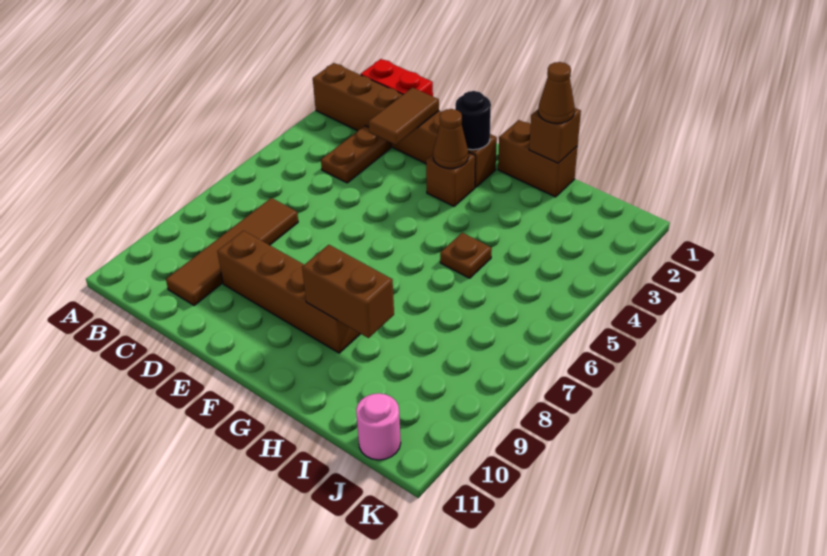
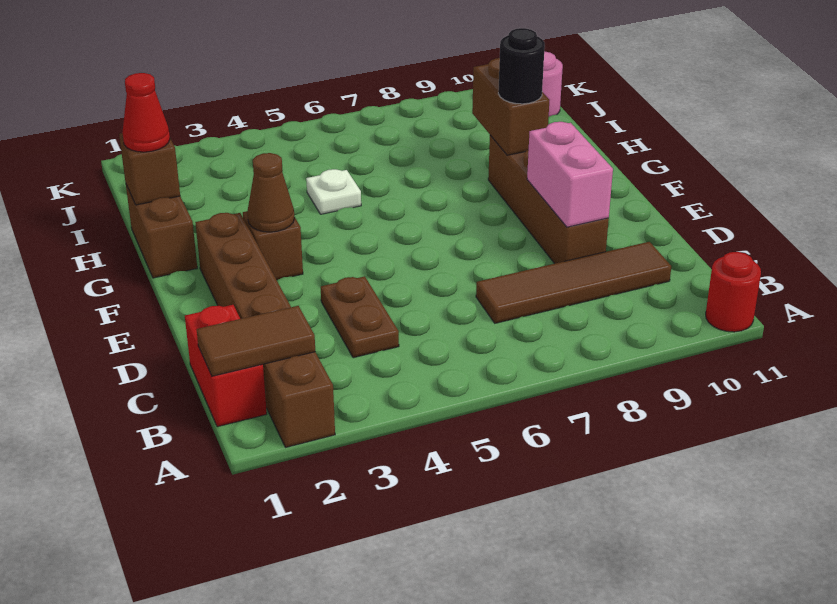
none -> red 1x1 round brick [706,252,761,332]
brown 1x2 plate [321,126,391,183] -> brown 1x2 plate turned to [321,276,399,358]
brown 1x2 tile [369,88,439,145] -> brown 1x2 tile moved to [197,306,315,376]
none -> pink 1x2 brick [527,122,613,227]
black 1x1 round brick [455,91,491,150] -> black 1x1 round brick moved to [498,28,545,104]
brown 1x1 cone [538,62,575,123] -> red 1x1 cone [122,73,170,152]
brown 1x1 plate [440,233,492,278] -> white 1x1 plate [306,169,361,214]

